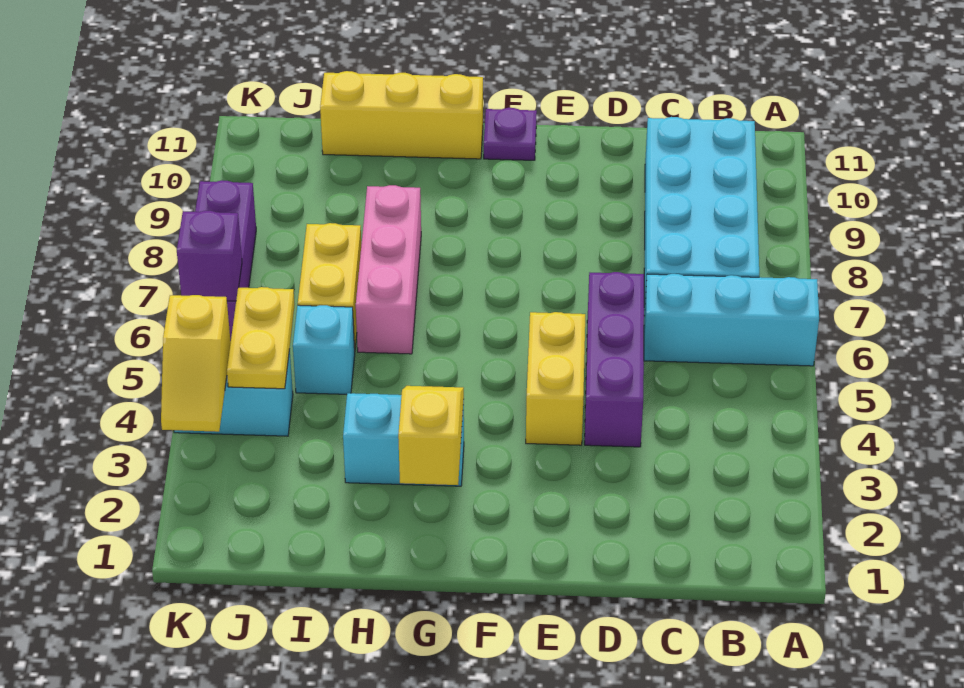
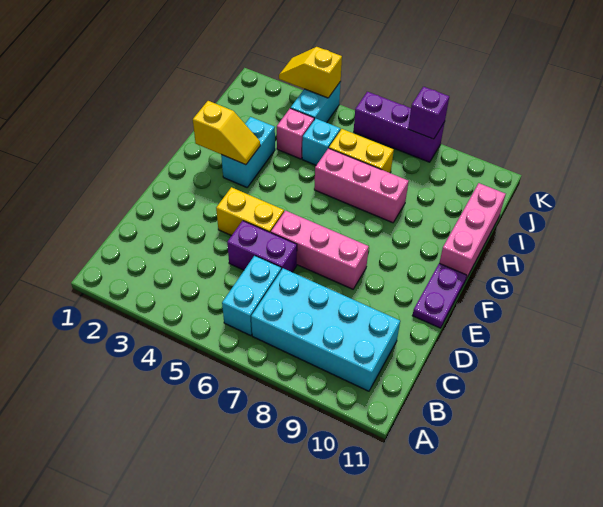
cyan 1x3 brick [644,274,819,366] -> cyan 1x2 brick [222,256,281,336]
purple 1x3 brick [585,272,644,447] -> purple 1x2 brick [227,221,297,272]
none -> pink 1x3 brick [271,211,369,289]
purple 1x1 plate [484,108,537,160] -> purple 1x2 plate [412,263,467,328]
yellow 1x3 brick [320,71,483,159] -> pink 1x3 brick [440,183,506,279]
none -> pink 1x1 brick [277,108,314,159]
yellow 1x2 plate [227,287,295,389] -> none
purple 1x1 brick [177,211,242,301] -> purple 1x1 brick moved to [408,87,449,139]

